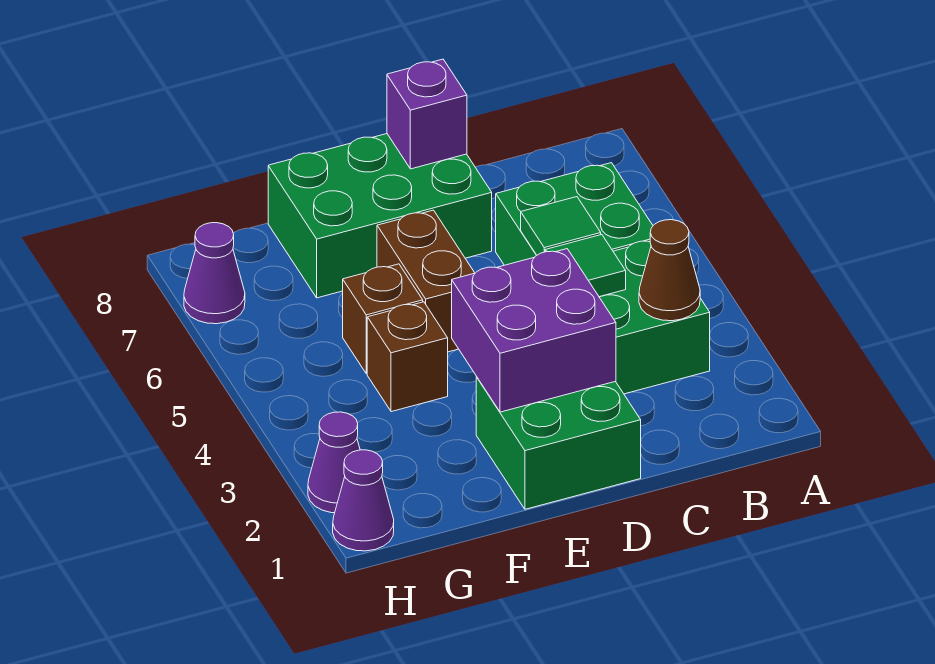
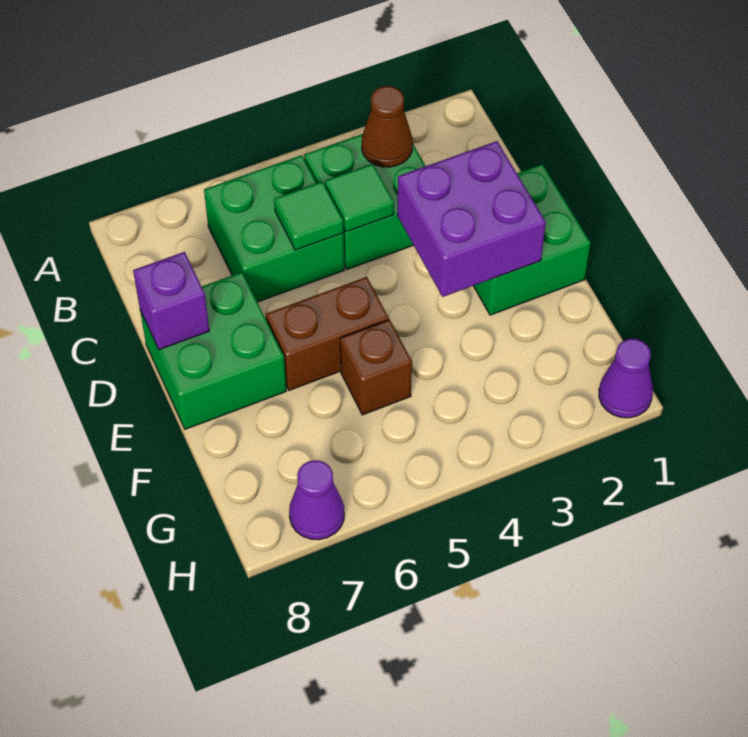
green 2x3 brick [268,134,492,298] -> green 2x2 brick [140,272,286,429]
brown 1x1 brick [367,302,448,412] -> none
purple 1x1 cone [308,412,360,513] -> none

